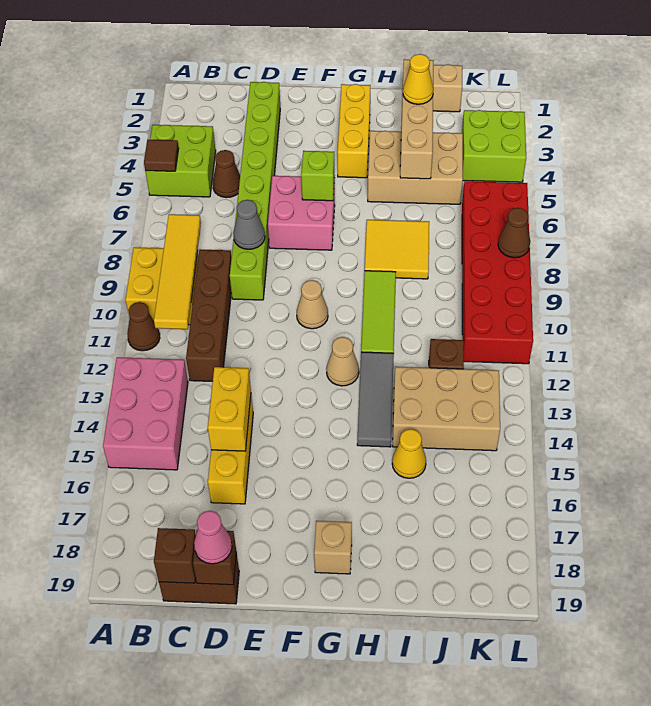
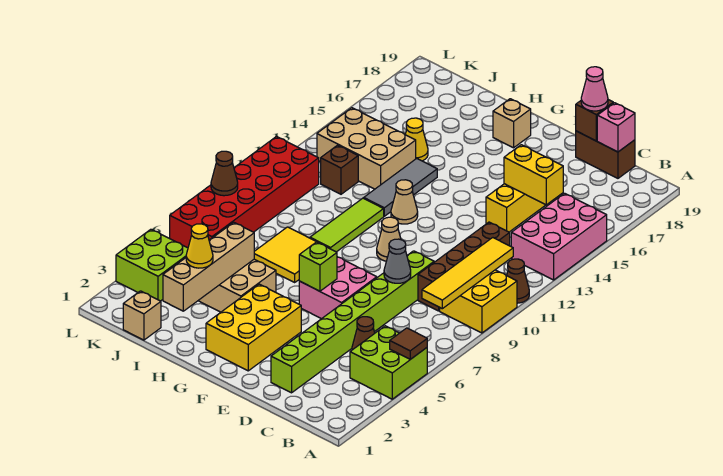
brown 1x1 brick [154,528,196,583] -> pink 1x1 brick [597,103,635,152]
yellow 1x2 brick [208,367,251,451] -> yellow 1x2 brick turned to [504,145,563,205]
yellow 1x3 brick [338,84,371,178] -> yellow 2x3 brick [206,284,301,371]

